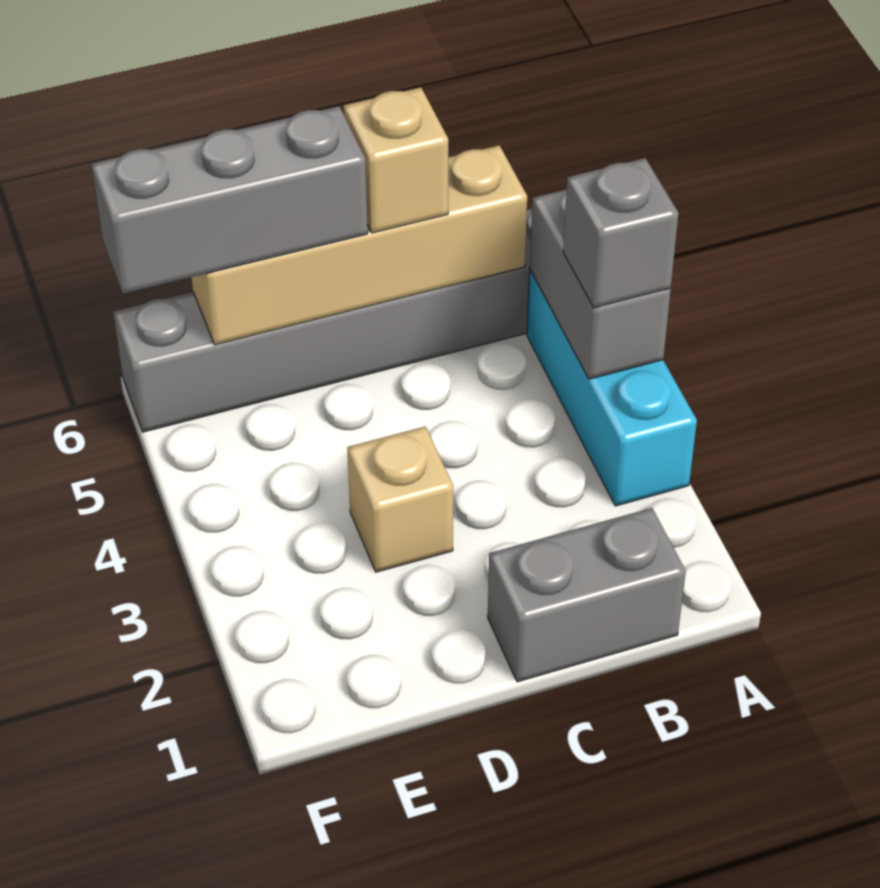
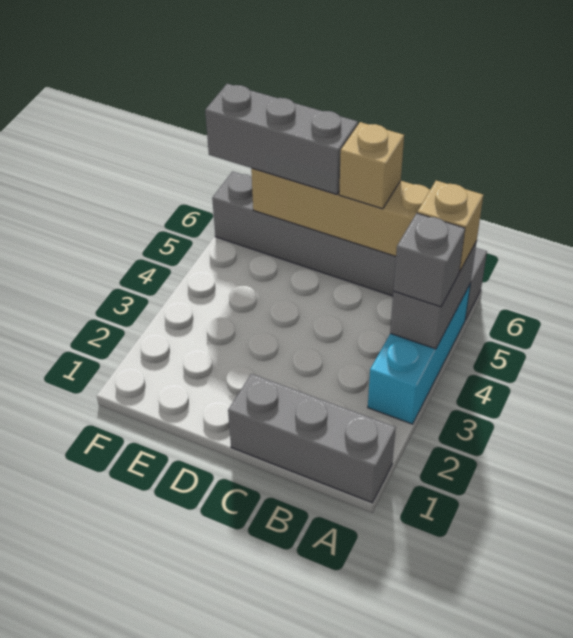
grey 1x2 brick [488,508,686,682] -> grey 1x3 brick [228,374,396,503]
tan 1x1 brick [347,426,453,572] -> tan 1x1 brick moved to [417,181,483,272]

